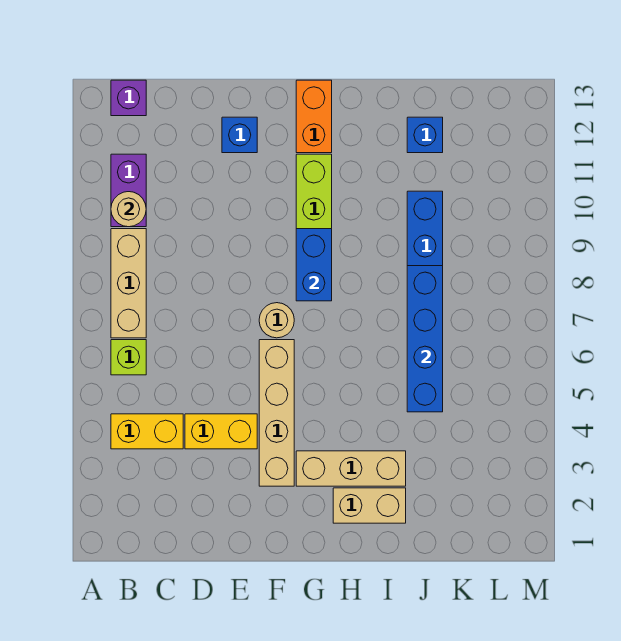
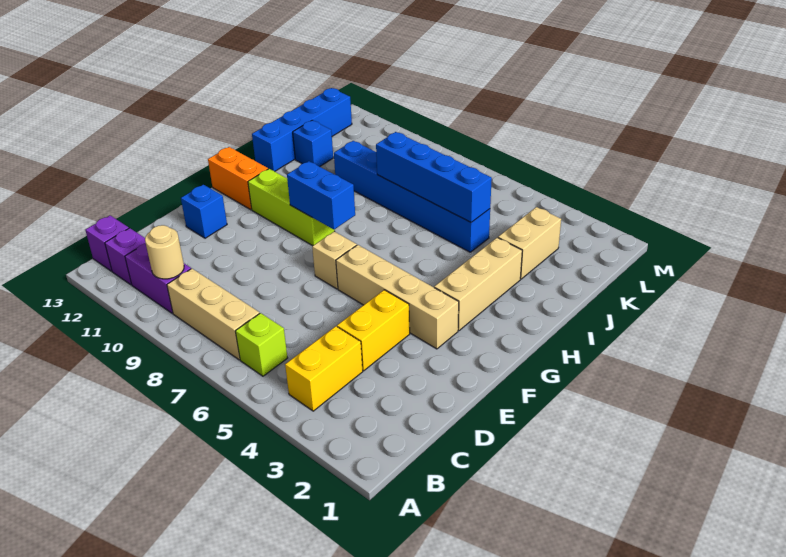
none -> purple 1x1 brick [105,228,146,285]
tan 1x1 round brick [259,303,294,338] -> tan 1x1 brick [312,231,357,289]
tan 1x2 brick [333,488,406,523] -> tan 1x2 brick moved to [498,207,561,279]
none -> blue 1x4 brick [252,88,352,171]

